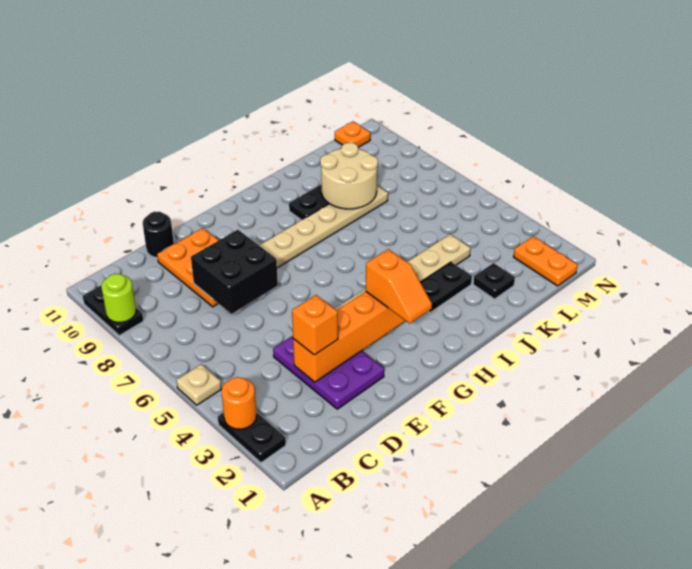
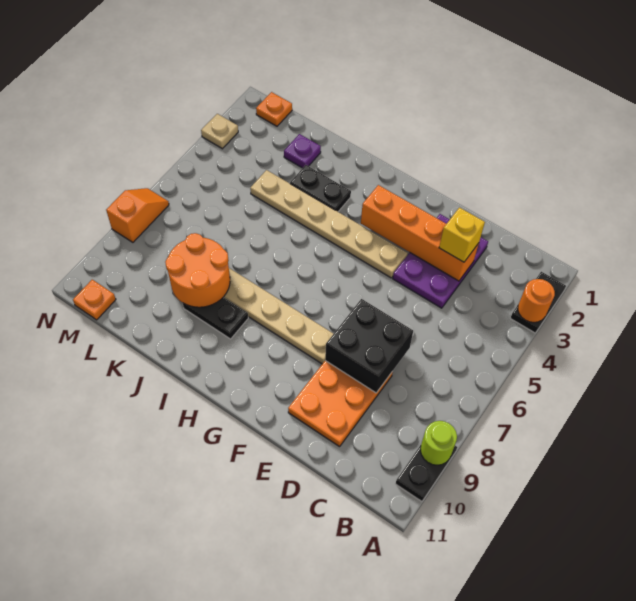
tan 1x1 plate [177,364,221,405] -> tan 1x1 plate moved to [201,114,238,149]
orange 1x1 brick [292,295,338,355] -> yellow 1x1 brick [439,208,485,262]
black 1x1 round brick [143,212,174,258] -> none
orange 1x2 slope [366,249,432,324] -> orange 1x2 slope moved to [106,188,169,242]
tan 2x2 round brick [320,143,378,209] -> orange 2x2 round brick [165,233,230,307]
black 1x1 plate [473,263,515,299] -> purple 1x1 plate [284,134,321,168]
orange 1x2 plate [514,236,578,286] -> orange 1x1 plate [256,92,292,126]

